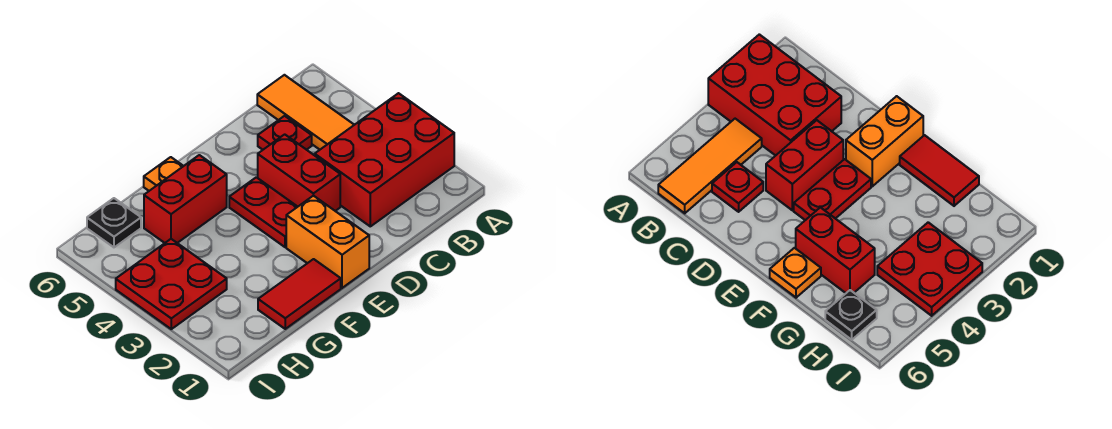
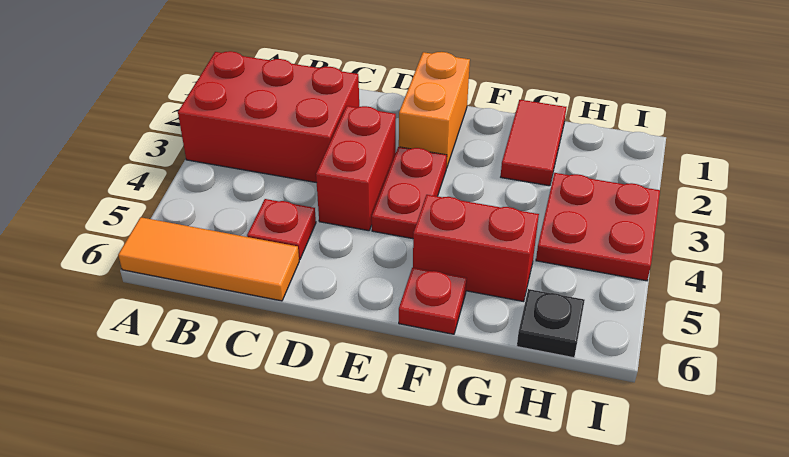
orange 1x3 tile [257,75,354,150] -> orange 1x3 tile turned to [118,217,299,301]
red 1x2 tile [258,259,341,329] -> red 1x2 tile turned to [501,100,566,186]
orange 1x1 plate [144,157,183,191] -> red 1x1 plate [399,268,467,334]

